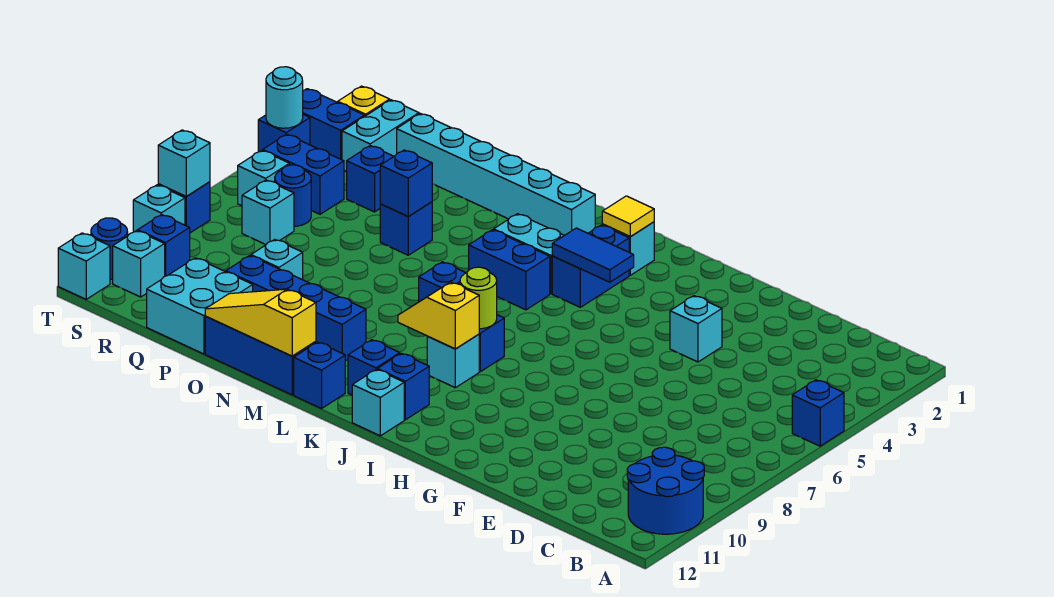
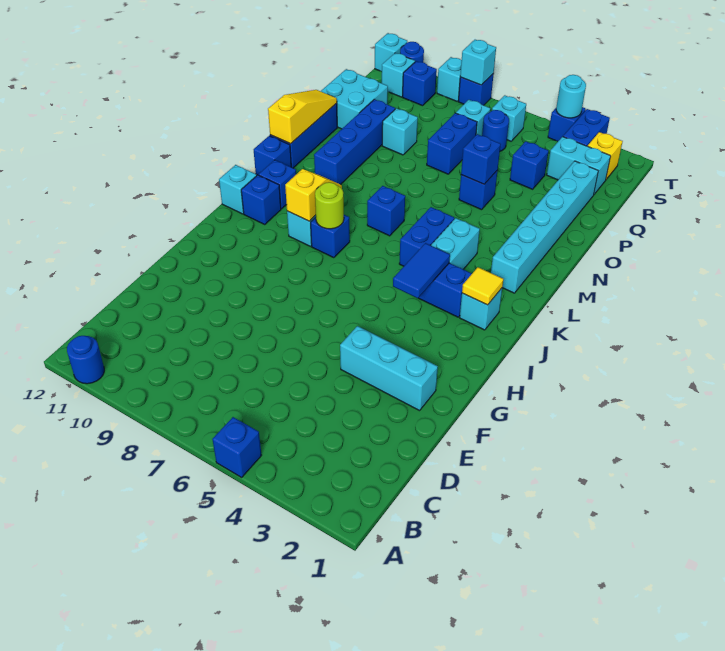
blue 2x2 round brick [627,447,704,534] -> blue 1x1 round brick [67,336,104,384]
cyan 1x1 brick [670,296,722,362] -> cyan 1x3 brick [340,326,438,411]
blue 1x2 brick [263,134,344,214] -> blue 1x2 brick moved to [427,113,477,174]

